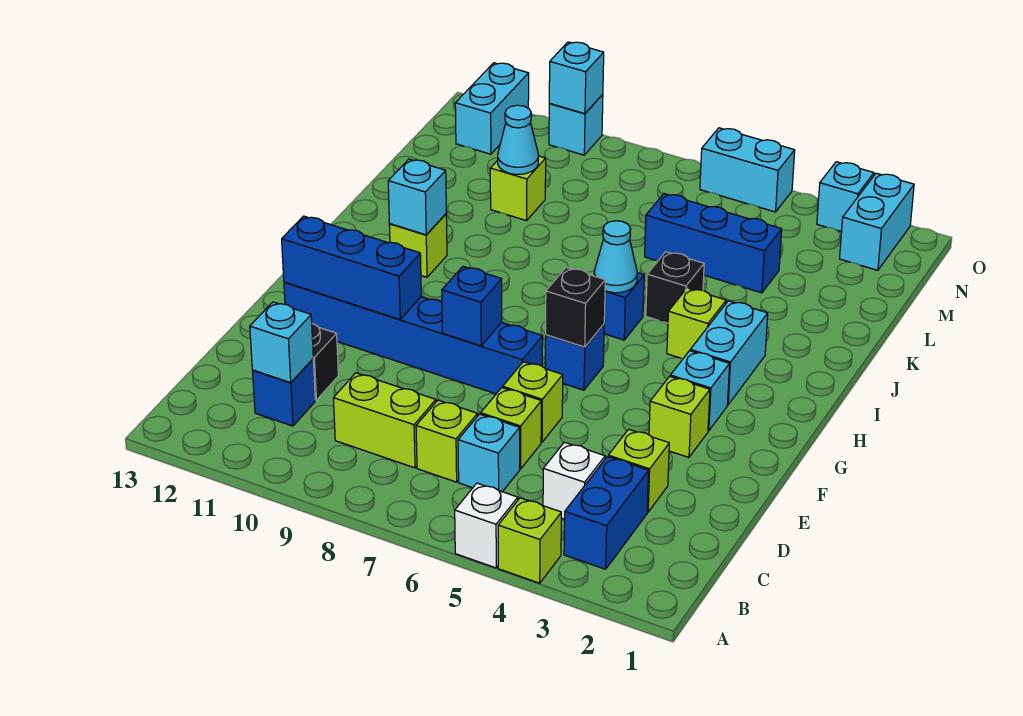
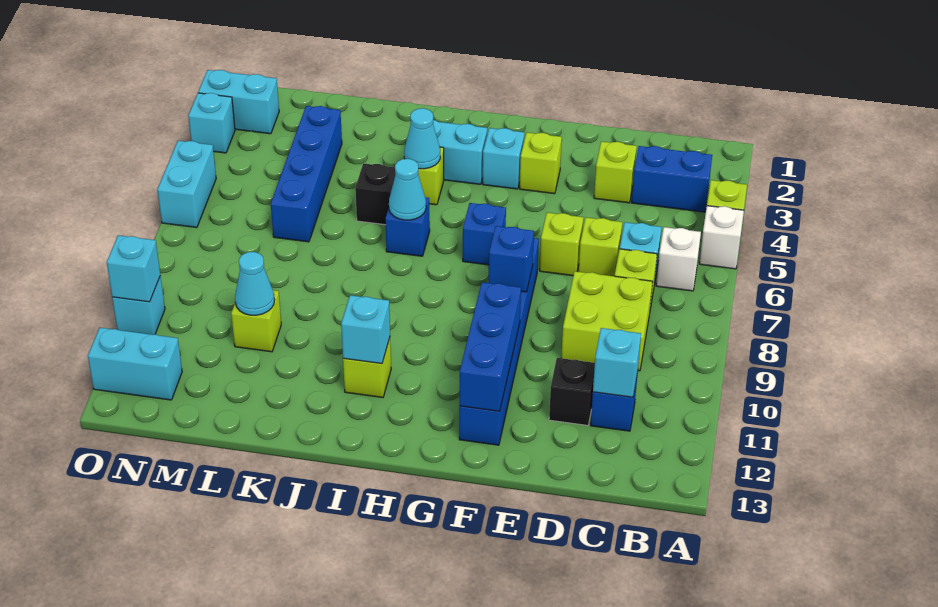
white 1x1 brick [543,442,605,519] -> white 1x1 brick moved to [656,227,701,291]
lime 1x2 brick [333,373,436,468] -> lime 2x2 brick [561,271,653,371]
black 1x1 brick [546,268,605,347] -> none
none -> cyan 1x1 cone [404,108,440,169]
blue 1x3 brick [645,194,782,293] -> blue 1x4 brick [271,106,342,242]

